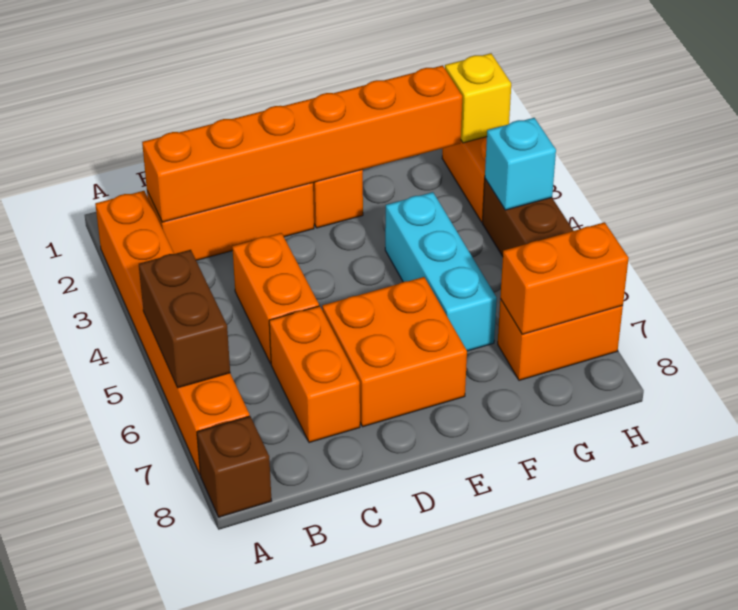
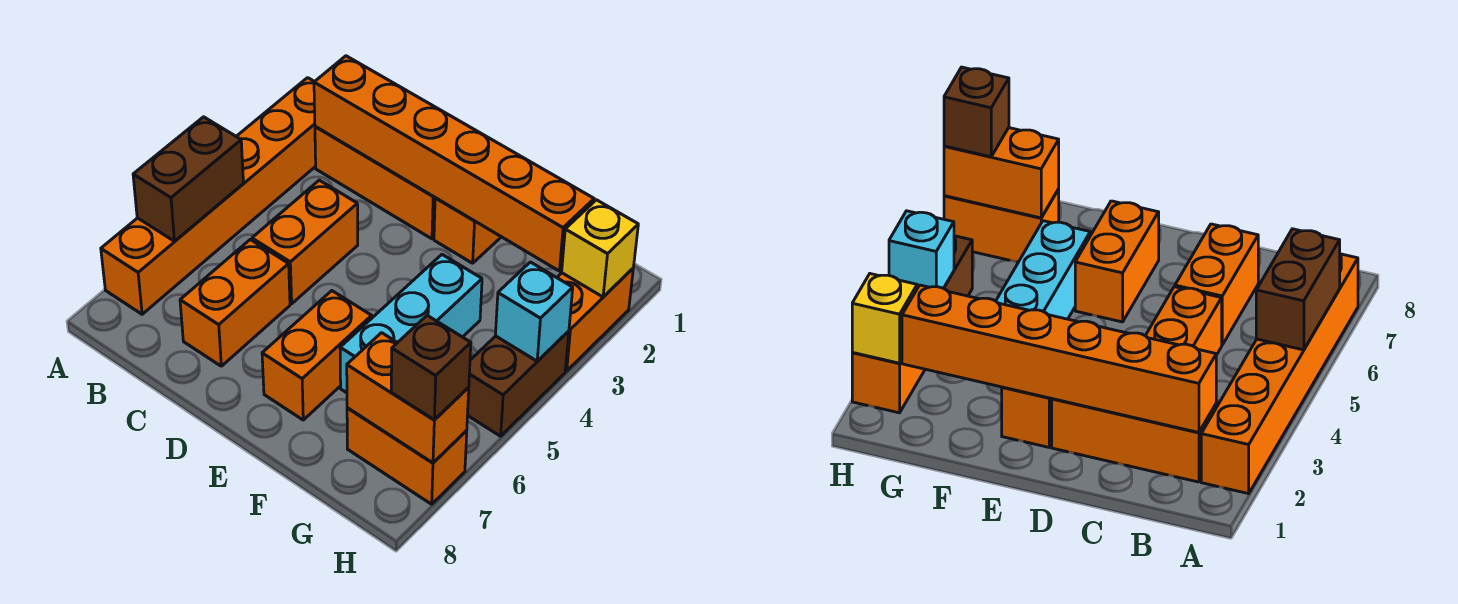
brown 1x1 brick [197,416,272,517] -> brown 1x1 brick moved to [391,315,471,420]
orange 2x2 brick [322,277,467,427] -> orange 1x2 brick [262,291,372,420]

